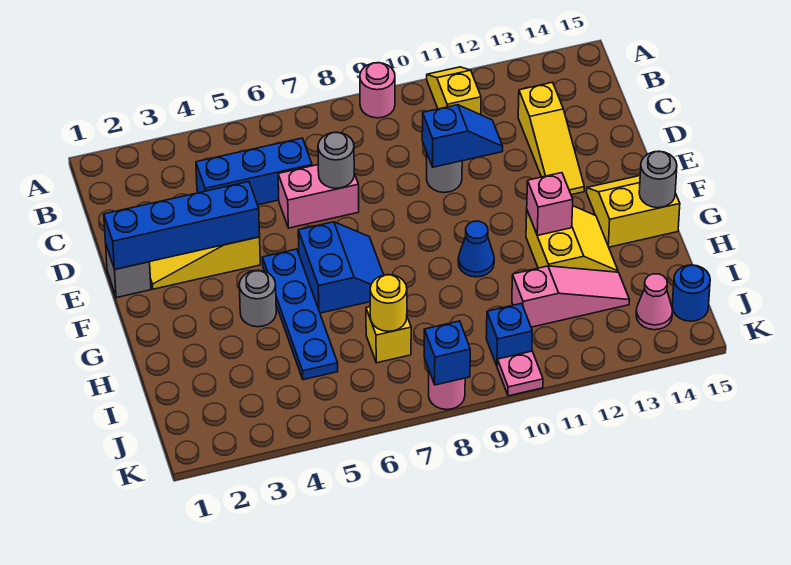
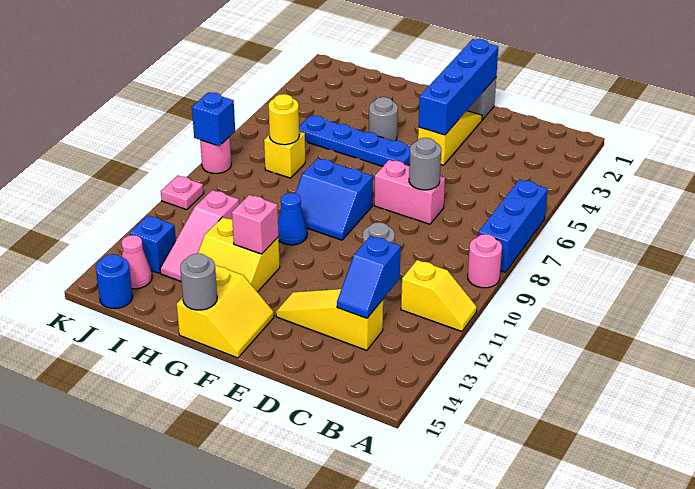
blue 1x3 brick [196,138,312,205] -> blue 1x3 brick moved to [478,180,548,272]
pink 1x2 brick [278,165,359,228] -> pink 1x2 brick turned to [374,160,445,224]
blue 1x2 slope [422,105,503,167] -> blue 1x2 slope moved to [337,236,401,318]
blue 2x2 slope [298,222,383,313] -> blue 2x2 slope moved to [295,158,373,240]
blue 1x1 brick [486,303,532,366] -> blue 1x1 brick moved to [130,216,176,273]

